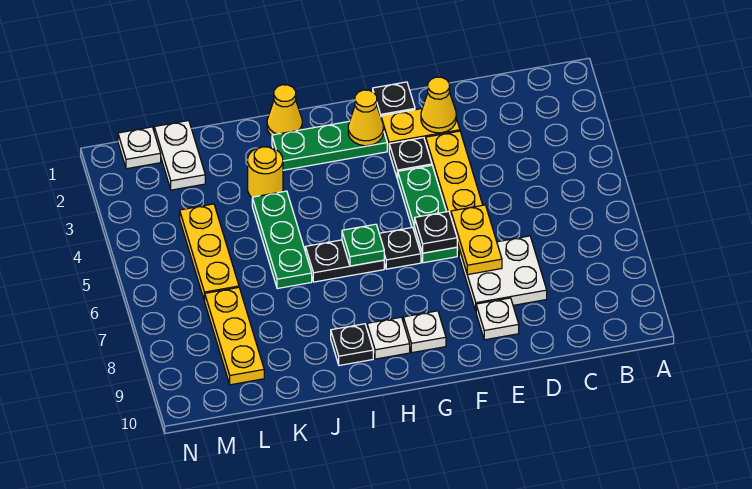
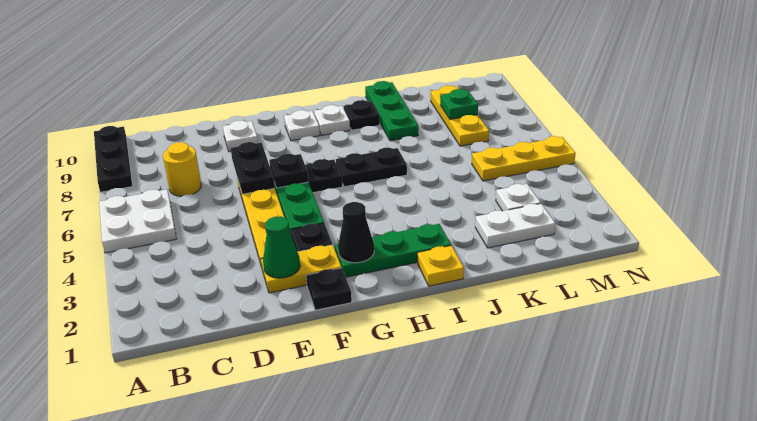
none -> black 1x3 plate [94,126,132,192]
white 2x2 plate [459,236,547,311] -> white 2x2 plate moved to [99,189,176,253]
yellow 1x1 cone [421,77,456,133] -> green 1x1 cone [263,216,300,278]
yellow 1x2 plate [451,205,502,275] -> black 1x2 plate [231,142,275,194]
yellow 1x1 cone [348,90,384,146] -> black 1x1 cone [338,202,374,263]
green 1x1 plate [342,224,384,266] -> green 1x1 plate moved to [440,89,478,119]
yellow 1x1 cone [267,85,302,136] -> yellow 1x1 plate [417,246,464,286]
yellow 1x1 round brick [248,147,283,197] -> yellow 1x1 round brick moved to [163,142,201,196]
green 1x3 plate [252,191,312,289] -> green 1x3 plate moved to [365,81,418,141]
white 1x2 plate [154,121,205,190] -> white 1x2 plate turned to [475,204,555,248]
yellow 1x3 plate [180,204,239,301] -> yellow 1x3 plate turned to [472,136,576,181]
white 1x1 plate [118,127,161,169] -> white 1x1 plate moved to [496,184,541,211]

